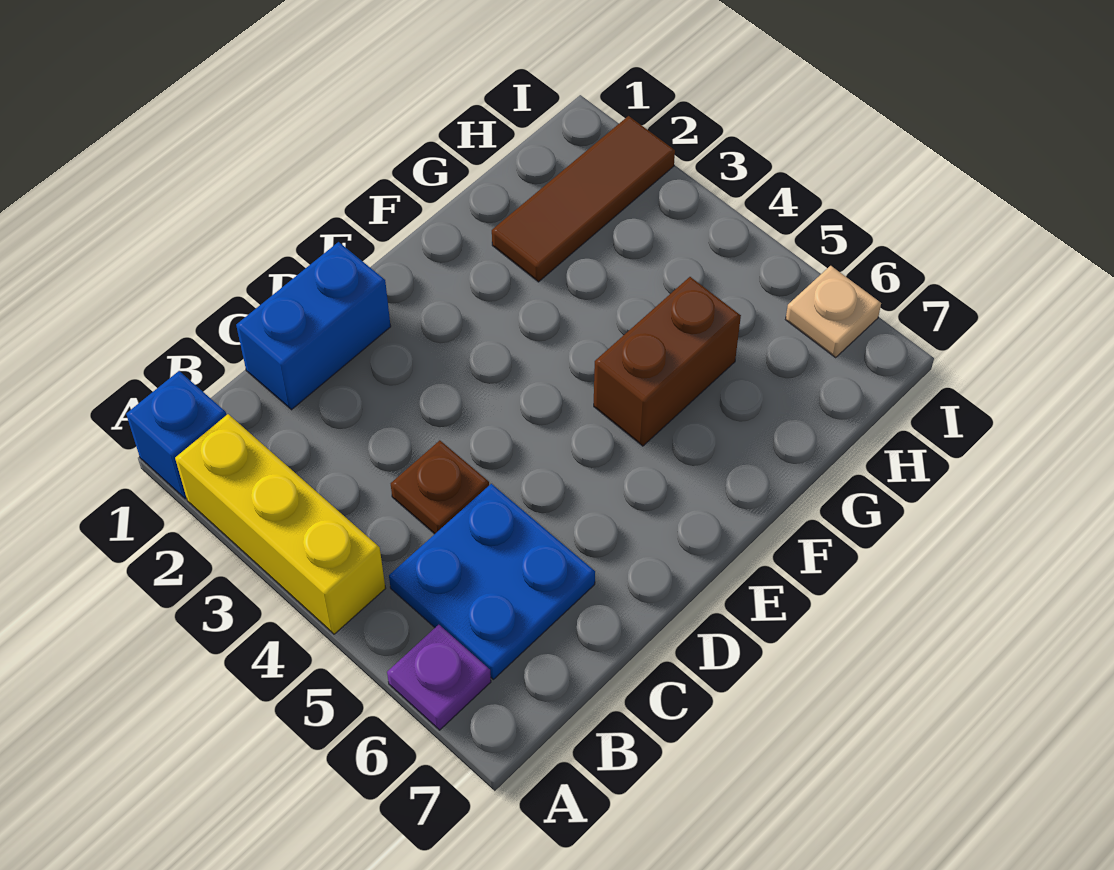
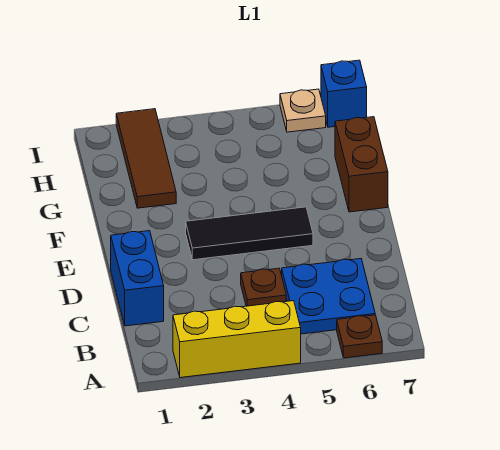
blue 1x1 brick [126,371,226,499] -> blue 1x1 brick moved to [321,60,367,127]
purple 1x1 plate [387,625,491,730] -> brown 1x1 plate [337,315,382,358]
none -> black 1x3 tile [186,207,313,260]
brown 1x2 brick [594,277,741,446] -> brown 1x2 brick moved to [335,117,388,212]

